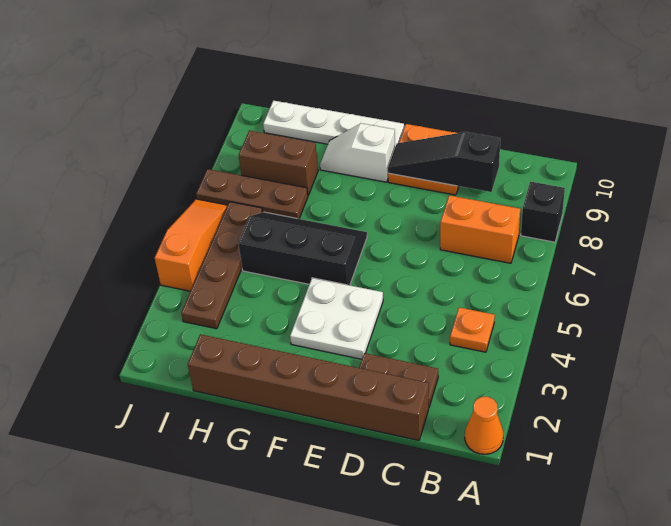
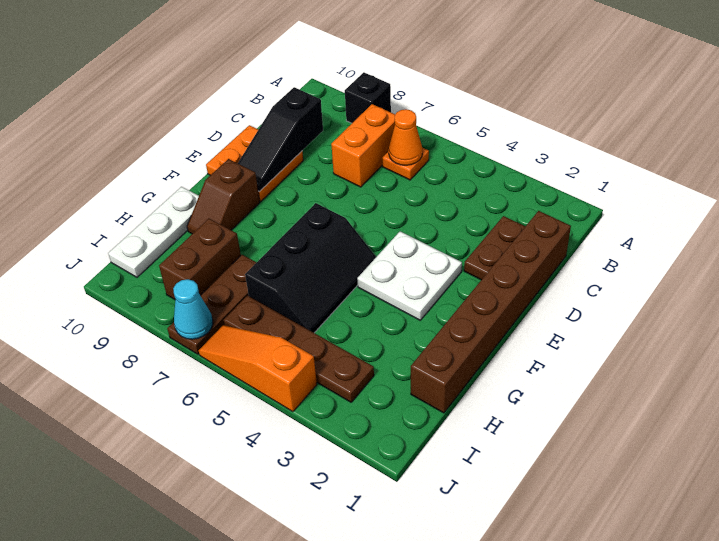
orange 1x1 cone [465,397,503,454] -> orange 1x1 cone moved to [389,109,422,165]
orange 1x1 plate [450,307,495,352] -> orange 1x1 plate moved to [382,148,429,180]
black 2x3 slope [238,212,367,285] -> black 2x3 slope turned to [245,203,376,333]
white 1x2 slope [320,123,395,182] -> brown 1x2 slope [187,159,260,234]
white 1x4 plate [263,100,404,146] -> white 1x3 plate [108,187,199,277]
none -> cyan 1x1 cone [173,279,213,339]

